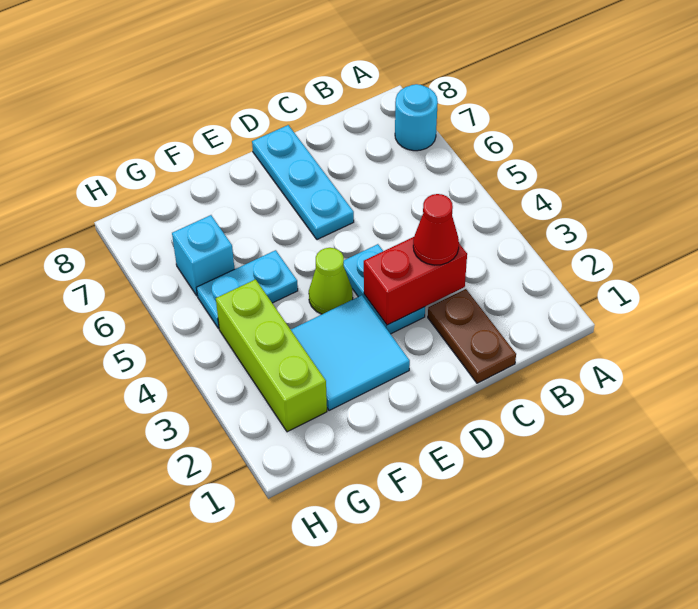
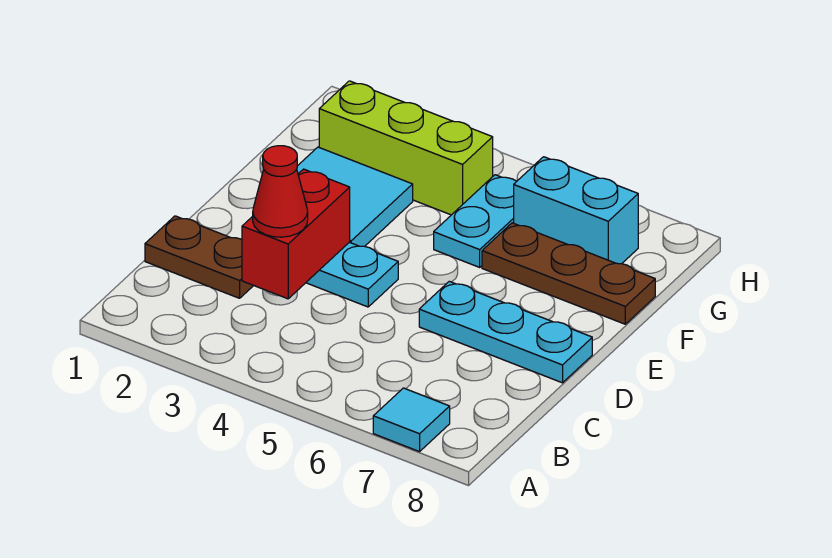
cyan 1x1 round brick [395,84,438,151] -> cyan 1x1 tile [373,388,450,452]
lime 1x1 cone [309,248,353,314] -> none
none -> brown 1x3 plate [482,223,655,324]
cyan 1x1 brick [172,215,234,296] -> cyan 1x2 brick [514,157,638,264]

